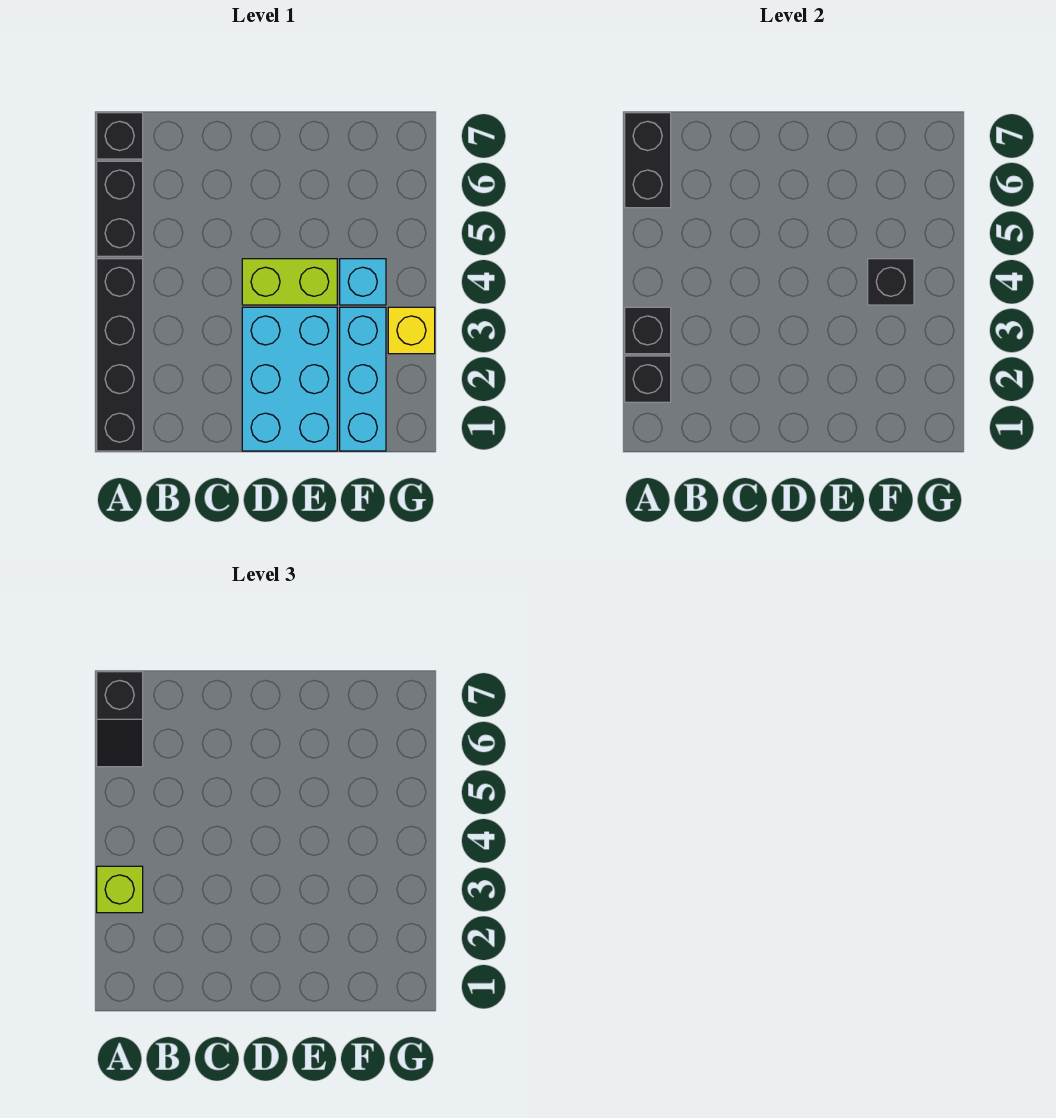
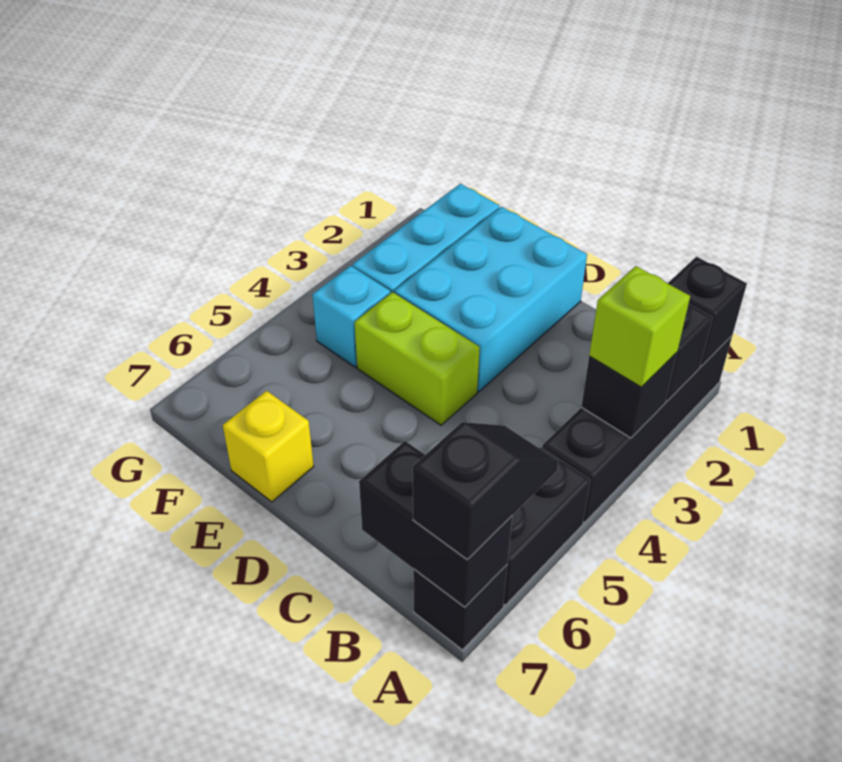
black 1x2 brick [625,113,671,208] -> black 1x2 brick turned to [359,441,512,607]
black 1x1 brick [868,259,914,305] -> black 1x1 brick moved to [668,257,747,366]
yellow 1x1 brick [388,307,435,354] -> yellow 1x1 brick moved to [223,391,314,502]

